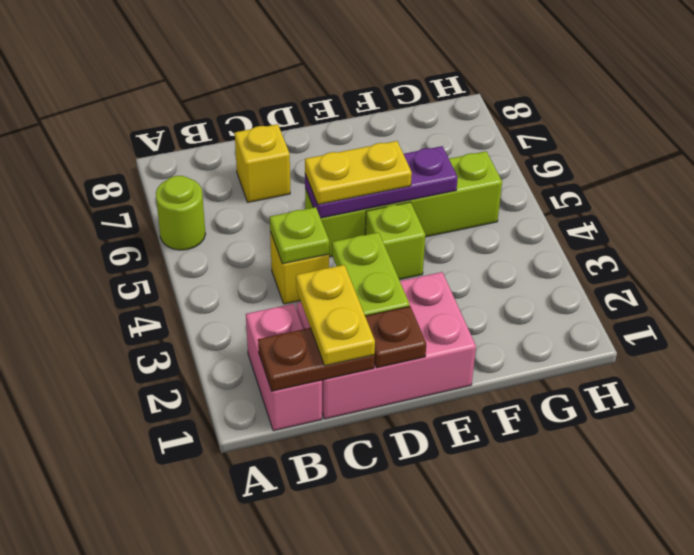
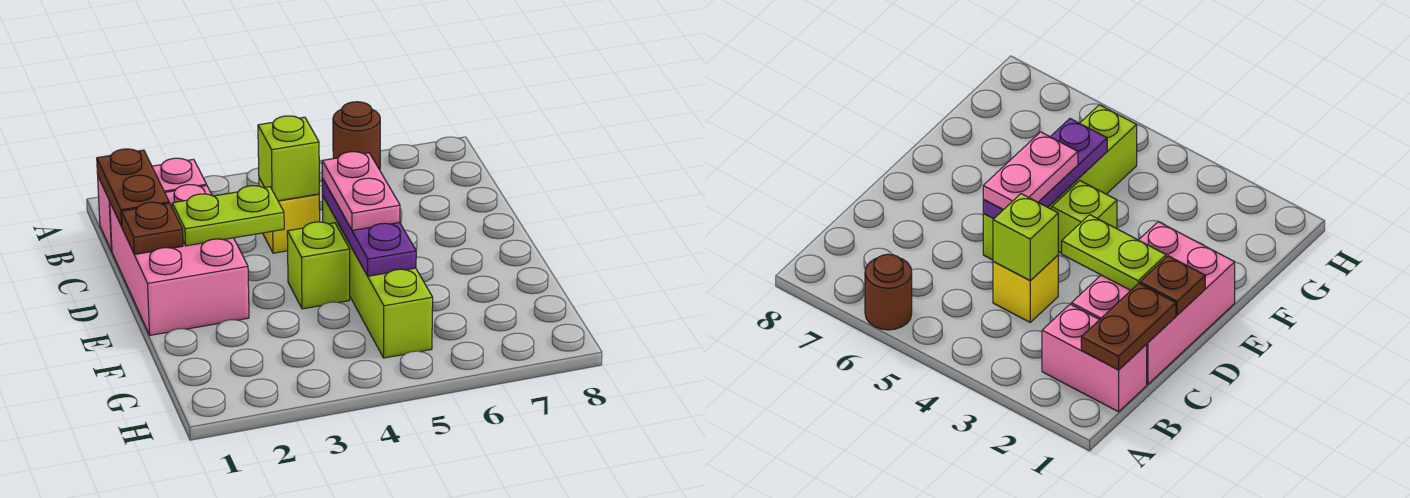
lime 1x1 round brick [156,176,205,250] -> brown 1x1 round brick [333,102,380,170]
yellow 1x2 plate [296,265,375,366] -> none
lime 1x1 plate [270,207,329,264] -> lime 1x1 brick [258,116,319,201]
yellow 1x1 brick [235,124,290,202] -> none
yellow 1x2 plate [305,141,412,204] -> pink 1x2 plate [322,152,400,230]

